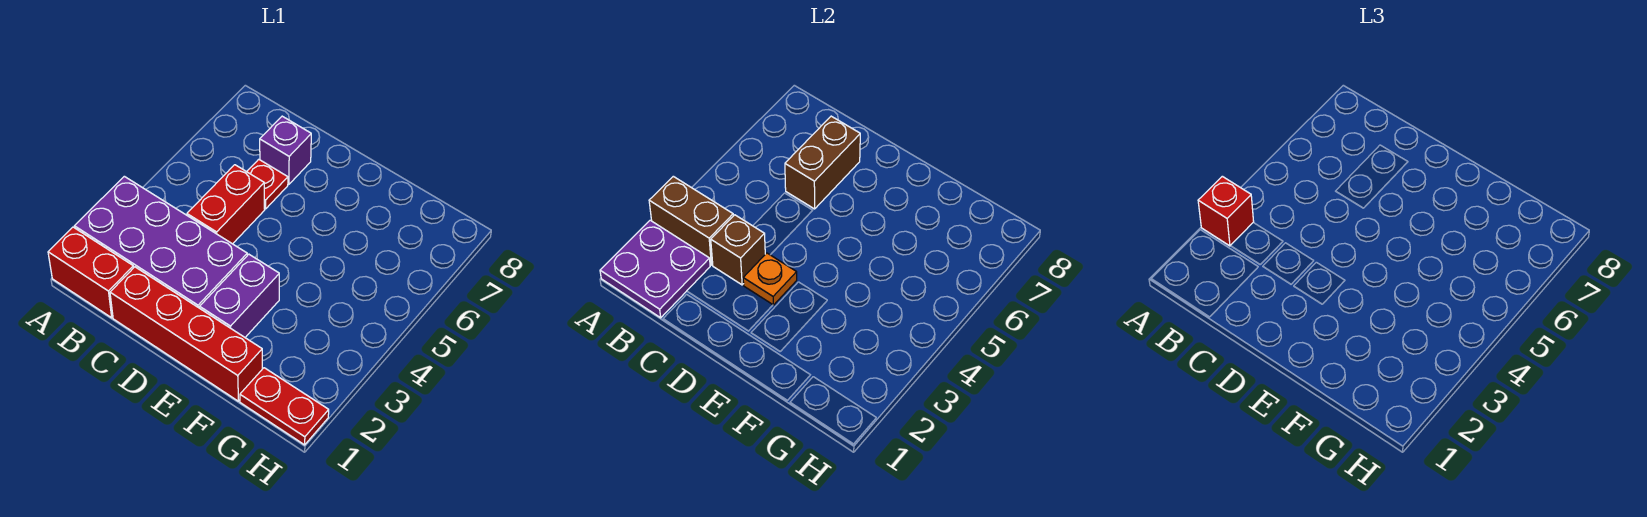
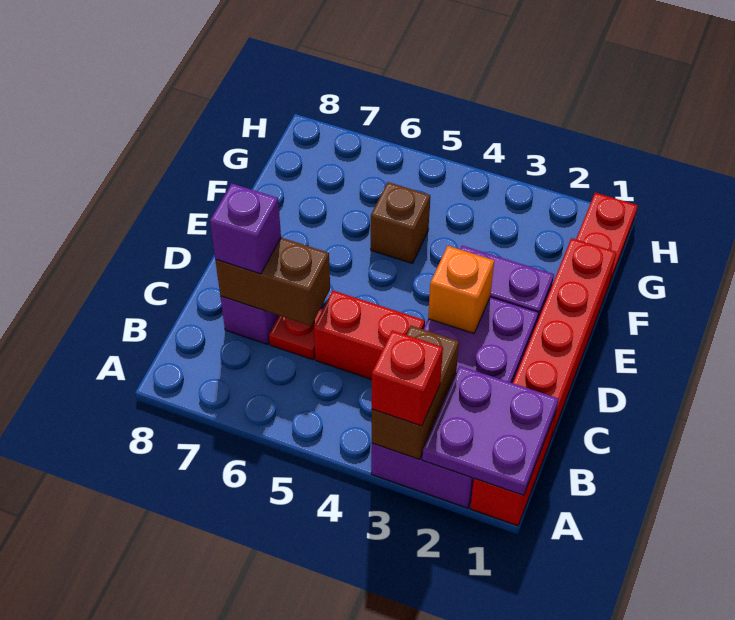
brown 1x1 brick [711,215,765,285] -> brown 1x1 brick moved to [371,182,430,263]
none -> purple 1x1 brick [210,184,281,274]
orange 1x1 plate [743,253,797,305] -> orange 1x1 brick [428,246,494,333]

